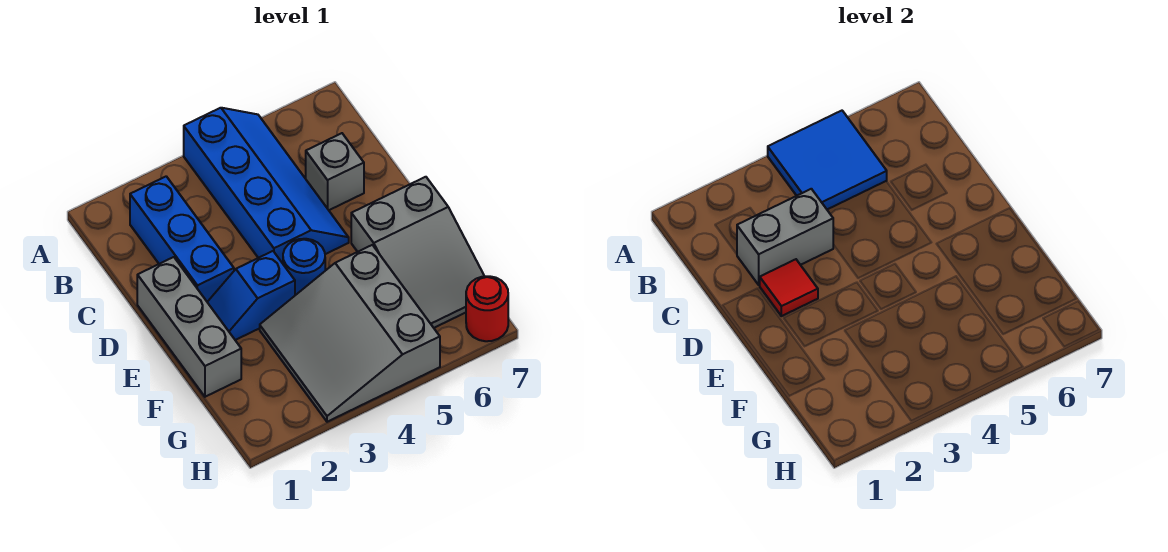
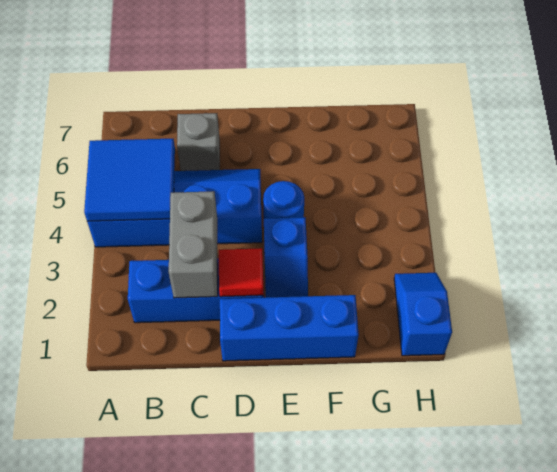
grey 1x3 brick [137,257,241,397] -> blue 1x3 brick [220,295,359,361]
grey 2x3 slope [351,177,484,328] -> none
grey 3x3 slope [260,245,440,422] -> none
none -> blue 1x2 slope [394,273,452,356]
red 1x1 round brick [466,276,508,341] -> none

